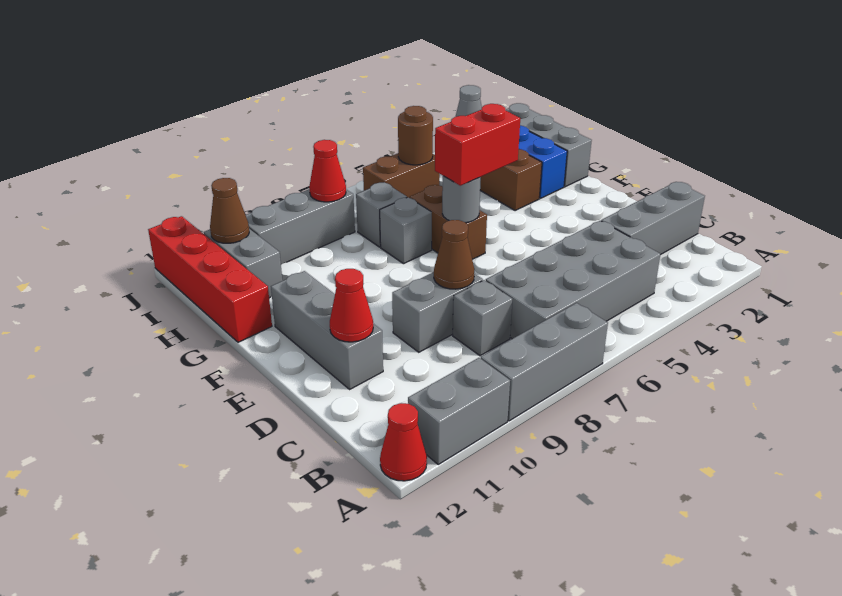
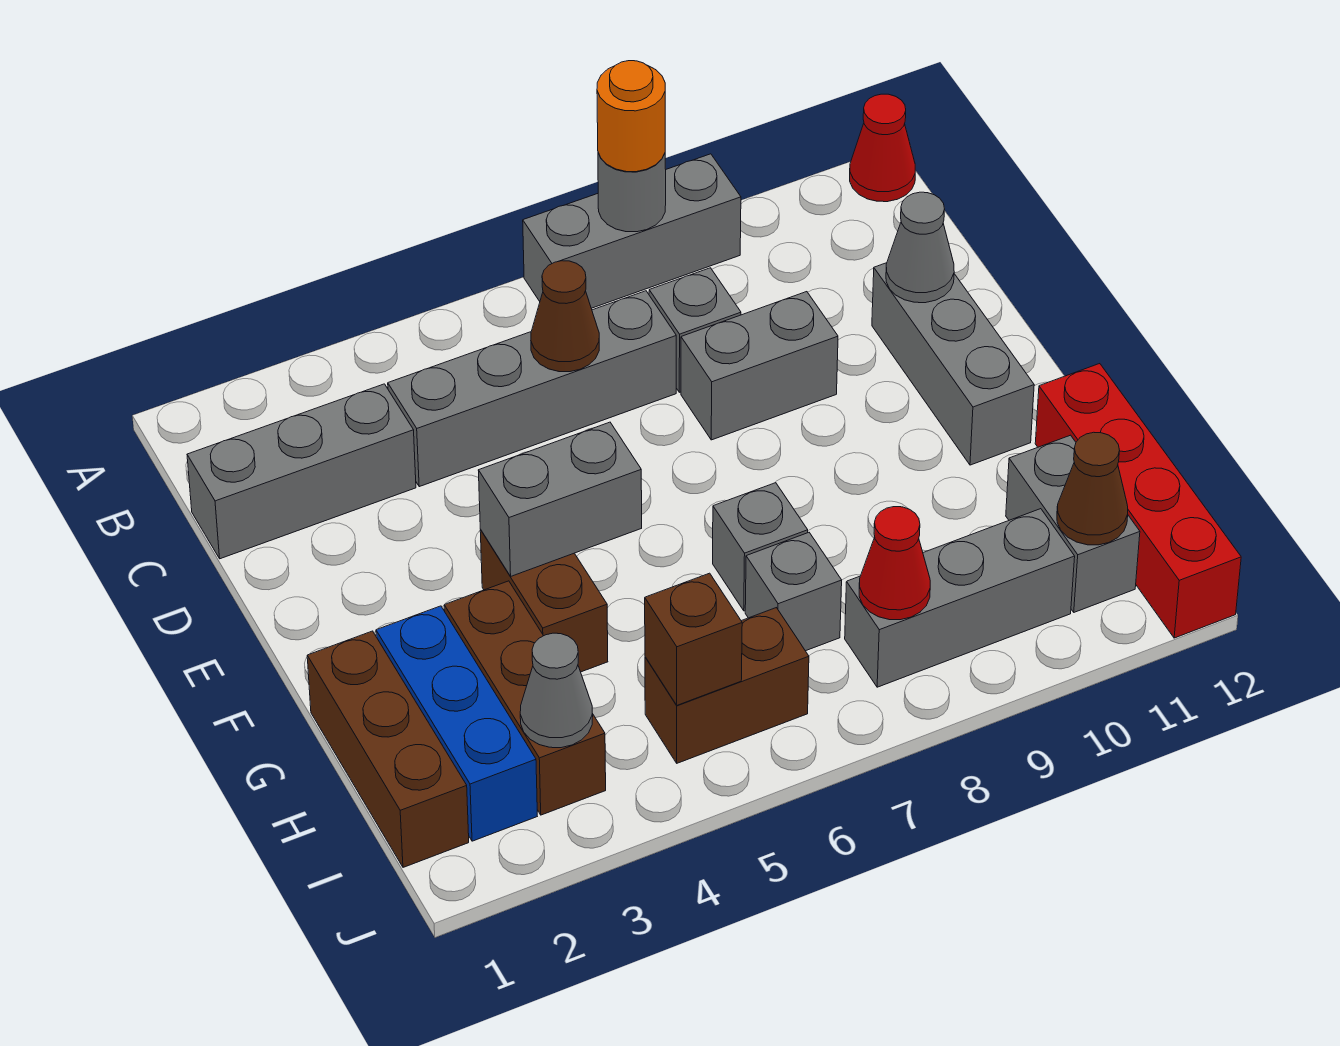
none -> orange 1x1 round brick [597,61,665,172]
grey 1x2 brick [408,358,510,464] -> grey 1x2 brick moved to [478,422,642,576]
grey 2x4 brick [486,221,661,339] -> grey 1x4 brick [388,291,676,487]
brown 1x1 cone [434,220,474,289] -> brown 1x1 cone moved to [531,261,599,372]
red 1x1 cone [330,269,373,342] -> grey 1x1 cone [886,192,954,303]
red 1x2 brick [435,104,520,186] -> none
brown 1x2 brick [410,185,487,259] -> brown 1x2 brick moved to [480,530,608,672]
grey 1x1 round brick [442,176,481,223] -> grey 1x1 round brick moved to [598,153,666,232]
grey 1x3 brick [506,103,592,187] -> brown 1x3 brick [307,631,469,867]
brown 1x1 round brick [398,106,433,165] -> brown 1x1 brick [645,573,742,705]

